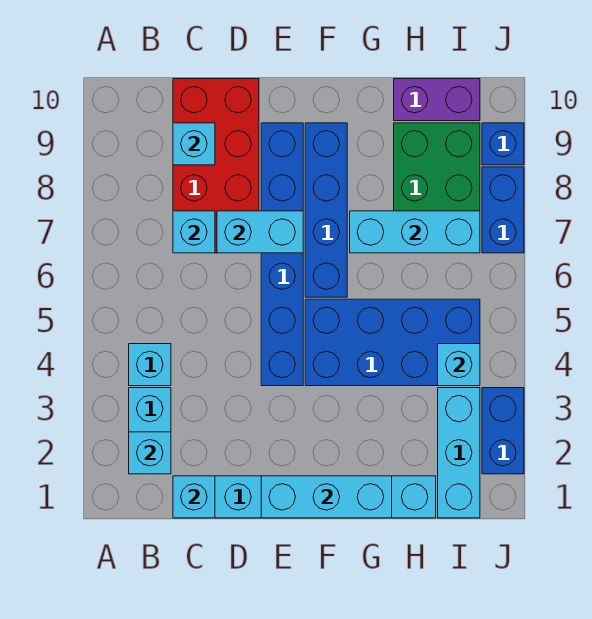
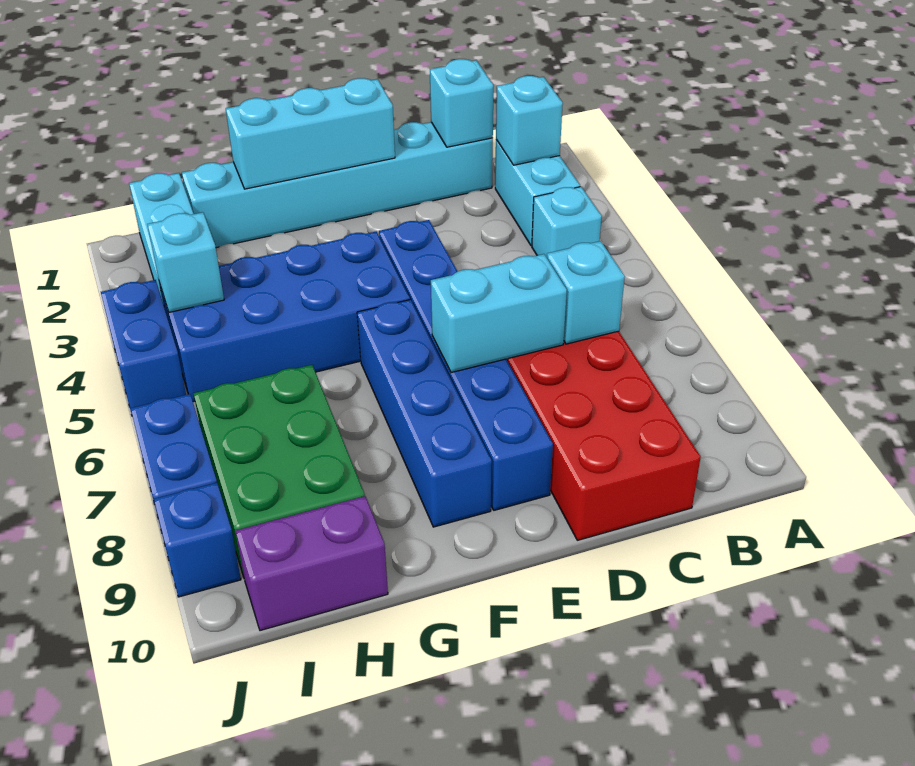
cyan 1x1 brick [173,123,215,165] -> none
cyan 1x3 brick [350,211,480,253] -> none
blue 1x2 brick [482,388,524,474] -> blue 1x2 brick moved to [101,280,186,415]

